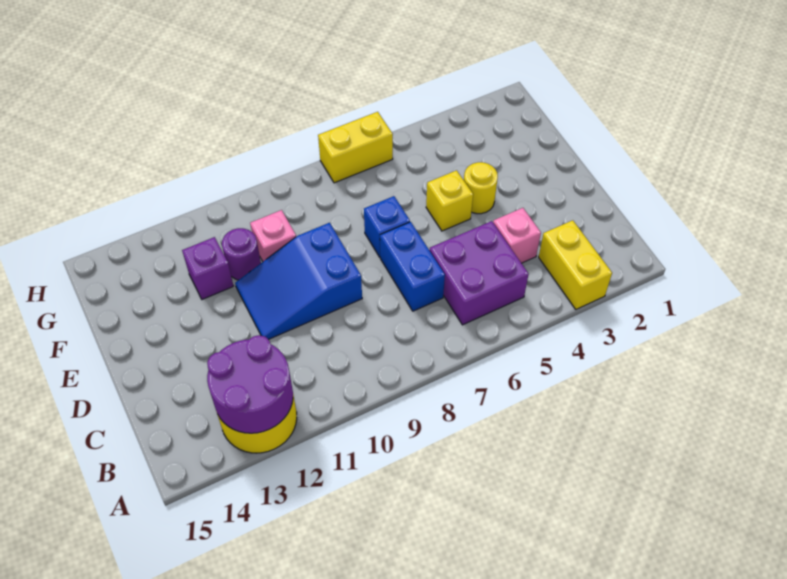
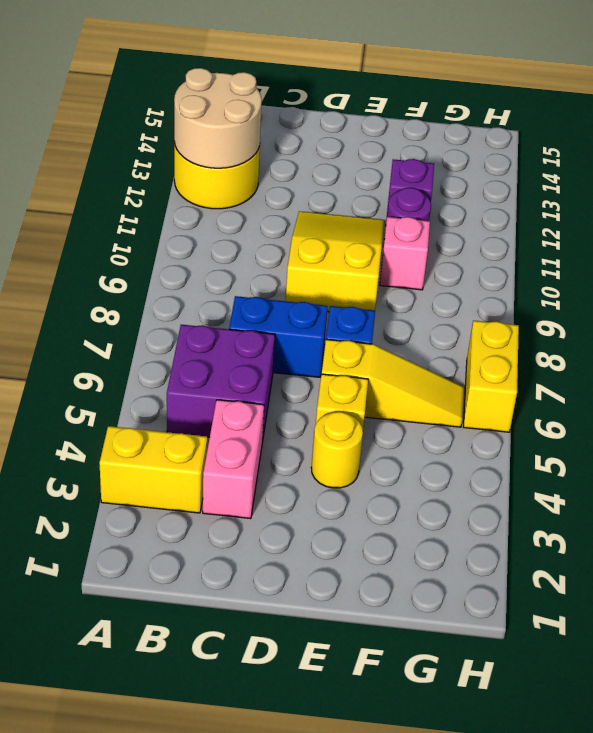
purple 2x2 round brick [207,335,293,433] -> tan 2x2 round brick [174,68,262,168]
pink 1x1 brick [493,208,541,263] -> pink 1x2 brick [203,400,264,519]
blue 2x3 slope [235,223,362,340] -> yellow 2x3 slope [286,211,384,312]
none -> yellow 1x3 slope [321,339,464,427]

